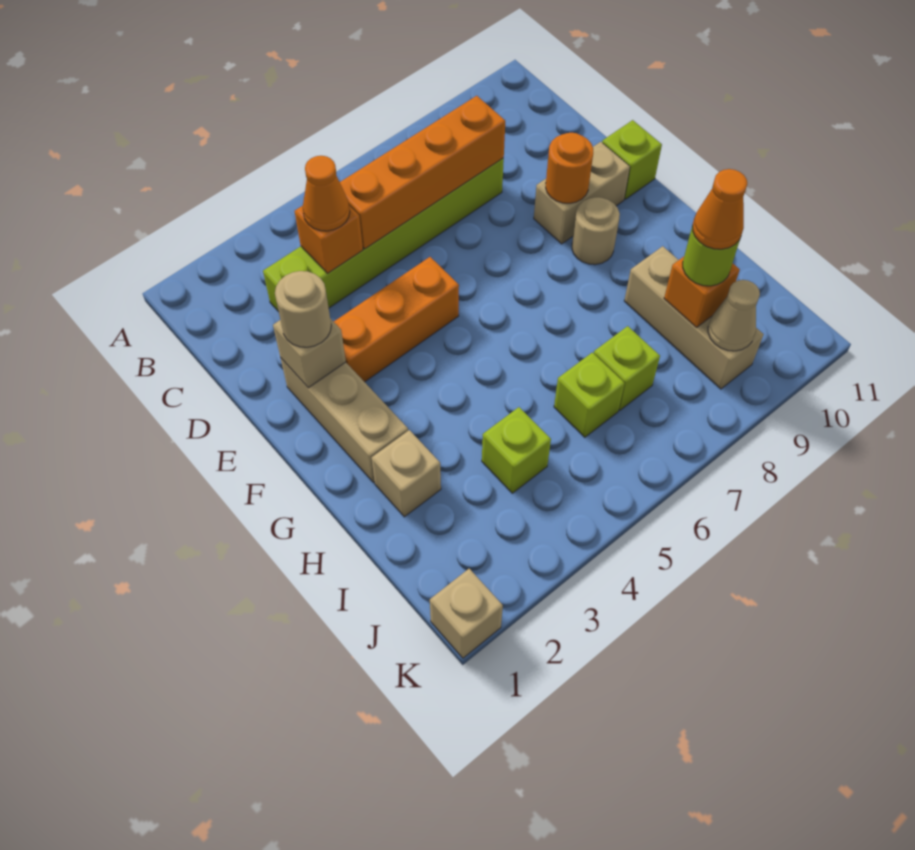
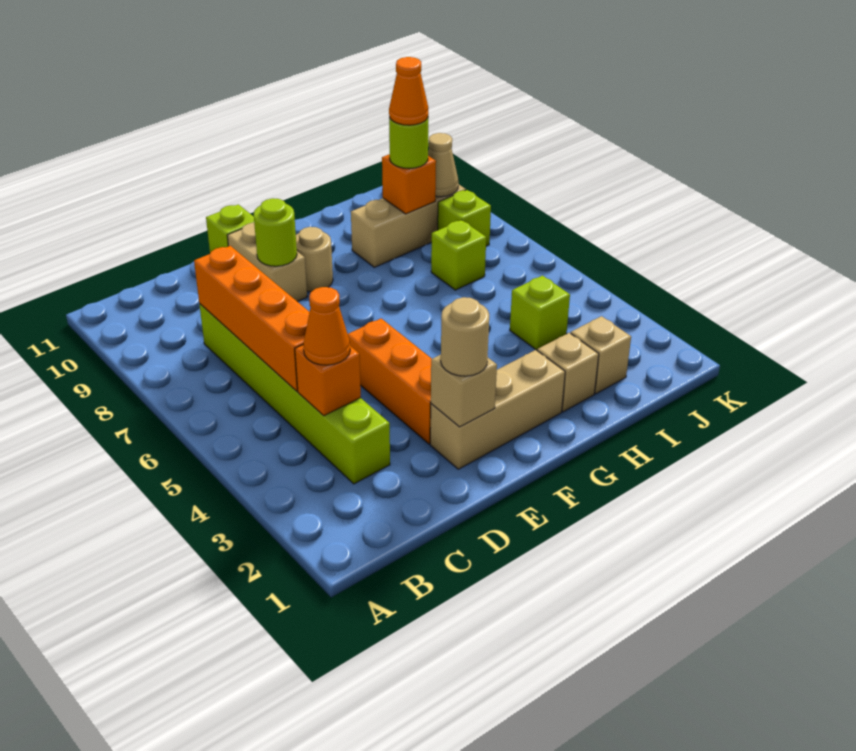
orange 1x1 round brick [546,133,593,203] -> lime 1x1 round brick [254,198,297,266]
lime 1x1 brick [554,352,625,437] -> lime 1x1 brick moved to [438,190,491,246]
tan 1x1 brick [430,569,503,658] -> tan 1x1 brick moved to [571,316,631,394]

